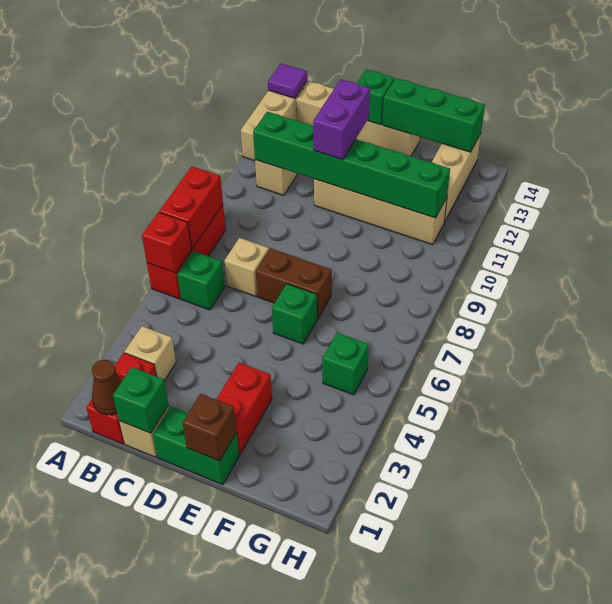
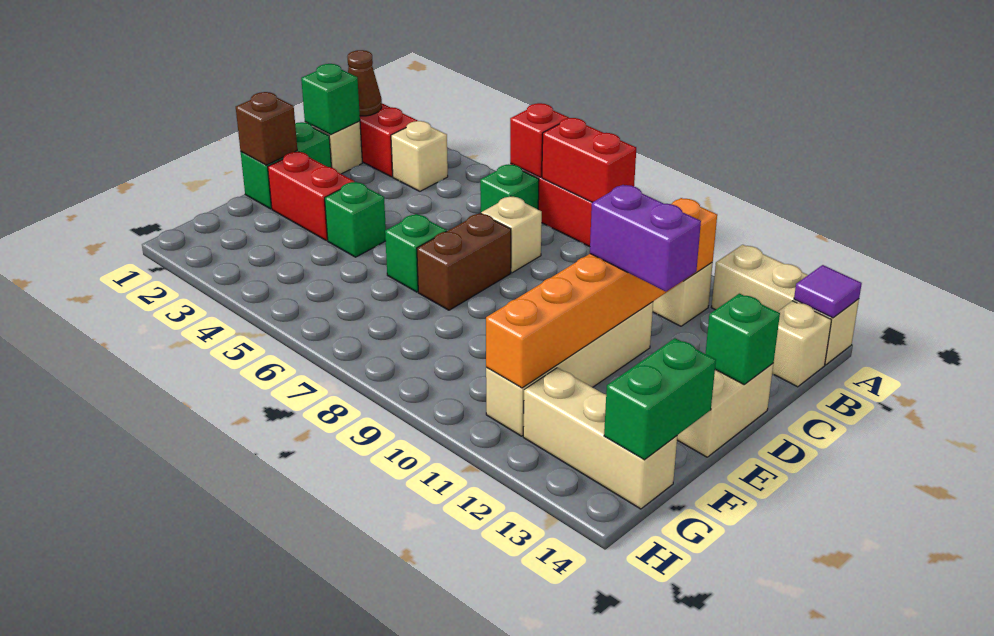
green 1x6 brick [253,112,450,218] -> orange 1x6 brick [486,198,717,388]
green 1x3 brick [382,78,485,152] -> green 1x2 brick [604,338,716,460]
green 1x1 brick [322,333,369,395] -> green 1x1 brick moved to [325,182,386,257]

